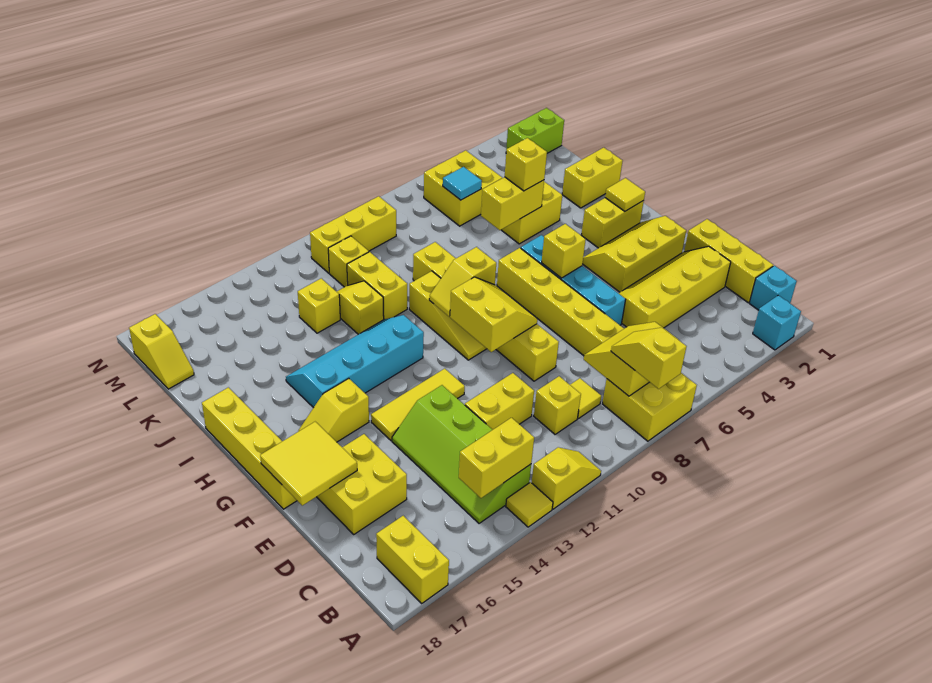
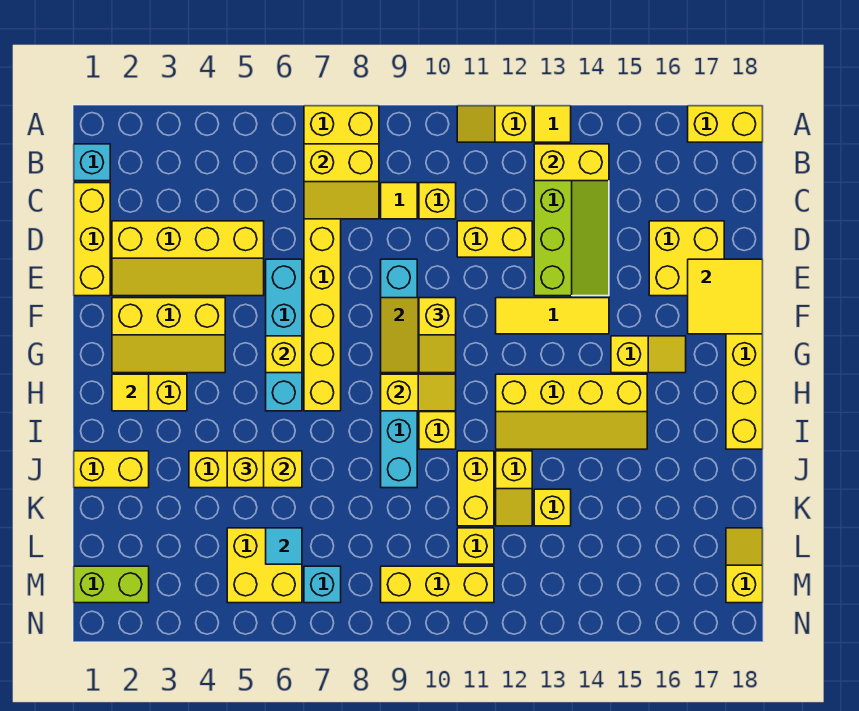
cyan 1x1 brick [753,295,801,350] -> cyan 1x1 brick moved to [304,566,341,603]
yellow 1x2 slope [611,328,687,389] -> yellow 1x2 slope moved to [419,298,456,373]
yellow 1x2 brick [376,516,449,603] -> yellow 1x2 brick turned to [688,106,763,142]
yellow 1x6 brick [413,242,559,381] -> cyan 1x6 brick [381,259,417,488]
cyan 2x4 slope [286,315,424,408] -> yellow 2x4 slope [496,374,647,449]

